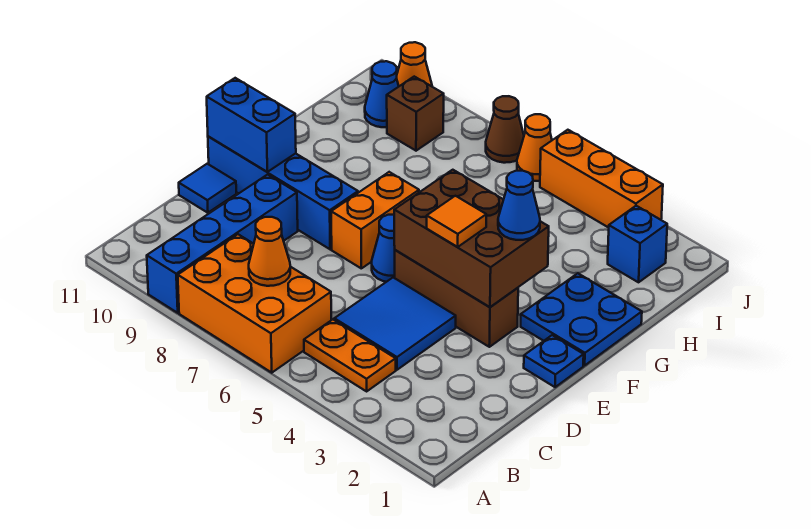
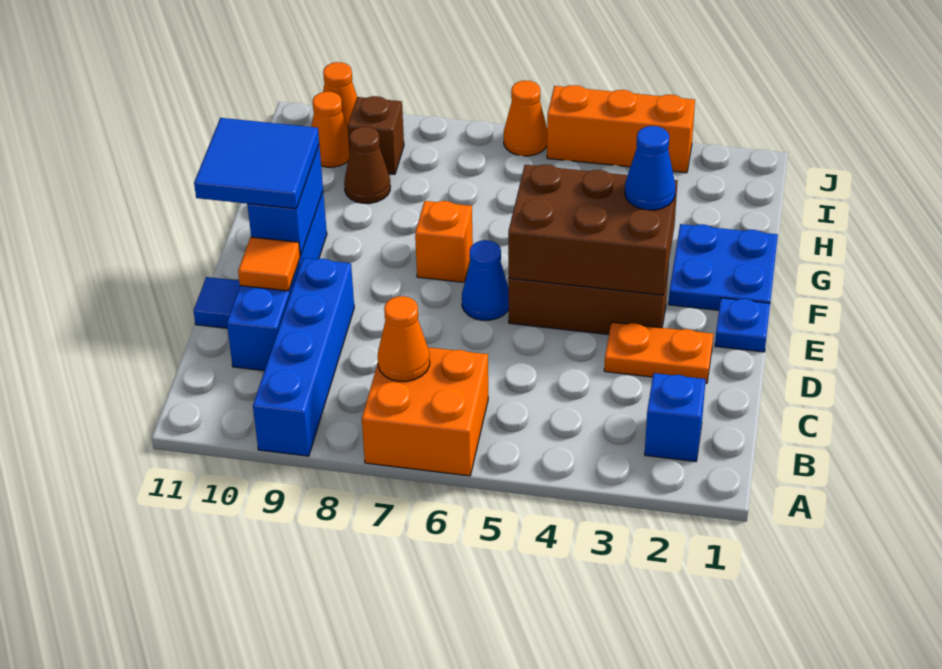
orange 2x3 brick [178,234,331,373] -> orange 2x2 brick [362,347,488,476]
orange 1x2 plate [304,320,396,391] -> orange 1x2 plate moved to [604,322,713,383]
blue 2x2 tile [334,277,456,370] -> blue 2x2 tile moved to [194,118,319,209]
orange 1x1 tile [427,196,486,247] -> orange 1x1 tile moved to [238,237,300,291]
orange 1x2 brick [331,172,419,268] -> orange 1x1 brick [415,201,473,282]
blue 1x4 brick [208,136,358,249] -> blue 1x4 brick turned to [227,192,327,371]
blue 1x2 brick [207,78,296,172] -> blue 1x2 brick turned to [247,146,323,256]
blue 1x1 brick [608,206,667,282] -> blue 1x1 brick moved to [645,373,706,462]
blue 1x1 cone [365,61,399,127] -> orange 1x1 cone [311,92,350,167]
brown 1x1 cone [486,96,524,163] -> brown 1x1 cone moved to [344,127,390,203]

